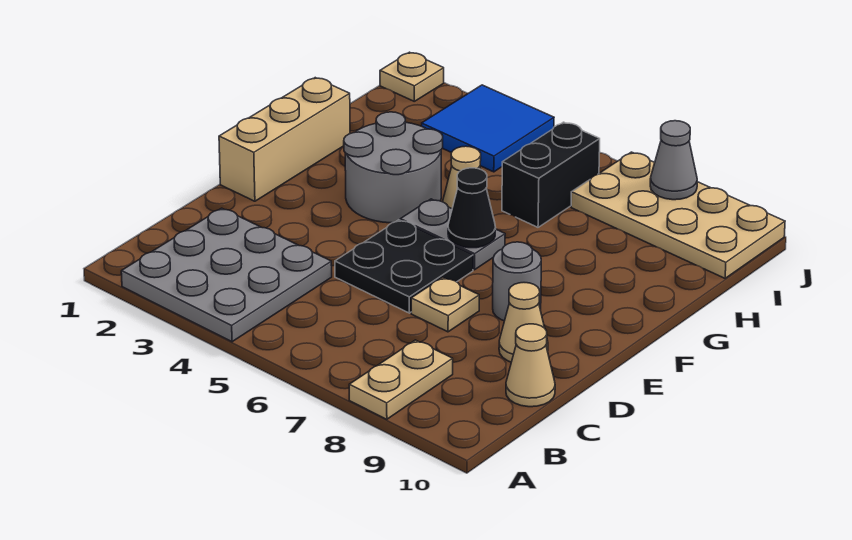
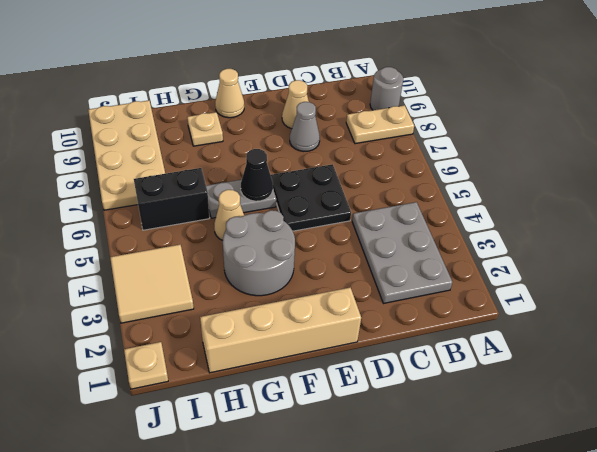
grey 3x3 plate [121,208,332,342] -> grey 2x3 plate [352,202,453,304]
tan 1x1 cone [506,324,555,407] -> tan 1x1 cone moved to [215,69,244,118]
tan 1x1 plate [411,277,479,332] -> tan 1x1 plate moved to [187,112,223,146]
tan 1x3 brick [219,78,350,201] -> tan 1x4 brick [200,288,361,373]
grey 1x1 round brick [493,242,541,321] -> grey 1x1 round brick moved to [370,67,403,110]
grey 1x2 plate [400,199,505,270] -> grey 1x2 plate turned to [206,180,276,218]
blue 2x2 tile [422,85,554,172] -> tan 2x2 tile [110,245,194,323]
grey 1x1 cone [650,121,697,200] -> grey 1x1 cone moved to [290,102,320,151]

